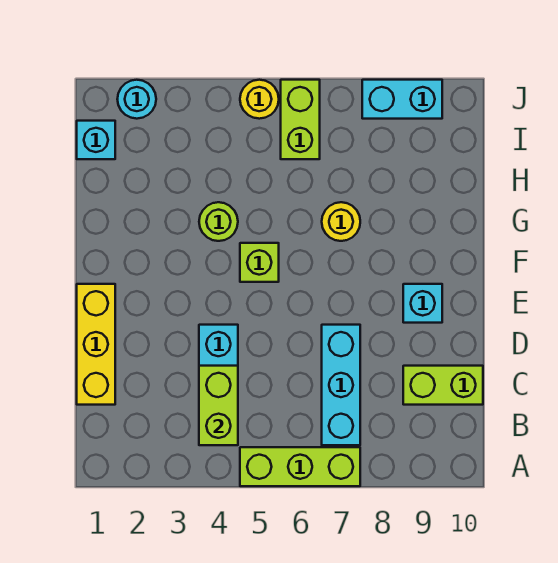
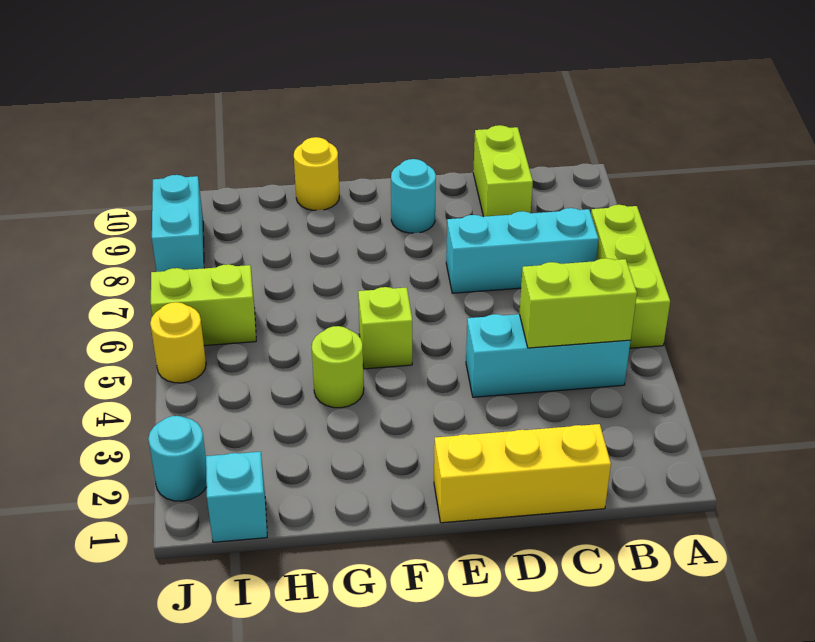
cyan 1x1 brick [403,284,442,323] -> cyan 1x1 round brick [391,159,436,233]
yellow 1x1 round brick [322,202,360,241] -> yellow 1x1 round brick moved to [294,137,339,210]

